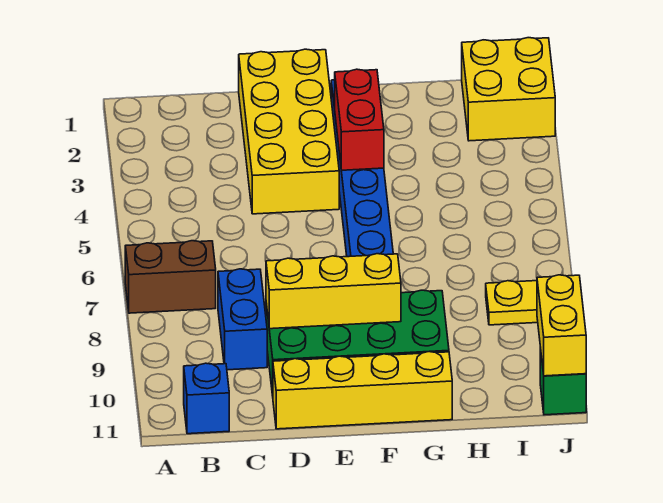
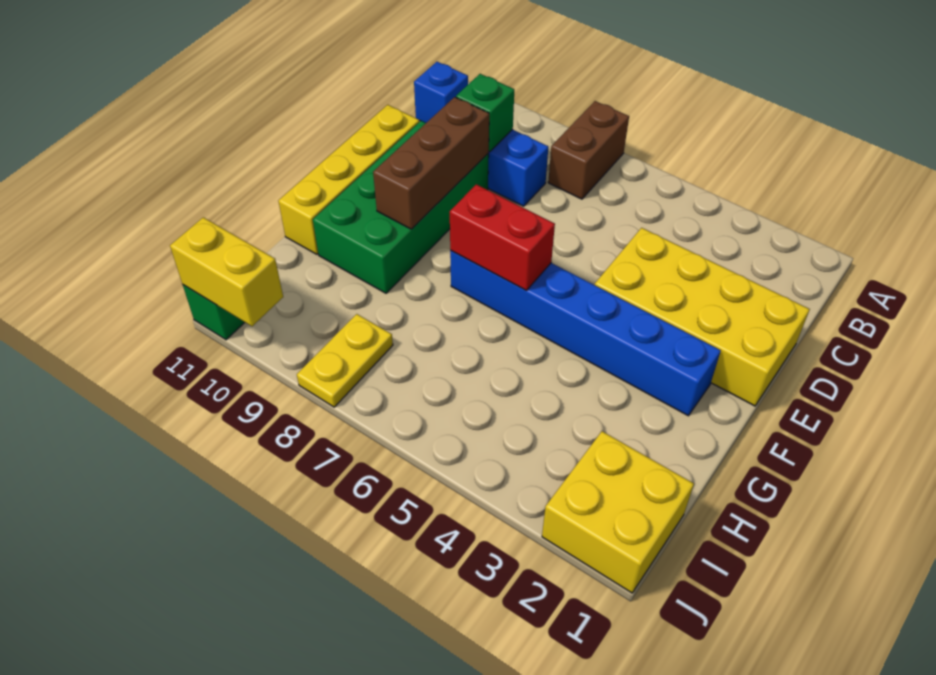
none -> green 1x1 brick [456,74,514,152]
yellow 1x3 brick [266,254,401,329] -> brown 1x3 brick [373,97,489,229]
red 1x2 brick [335,69,384,170] -> red 1x2 brick moved to [450,184,555,290]

